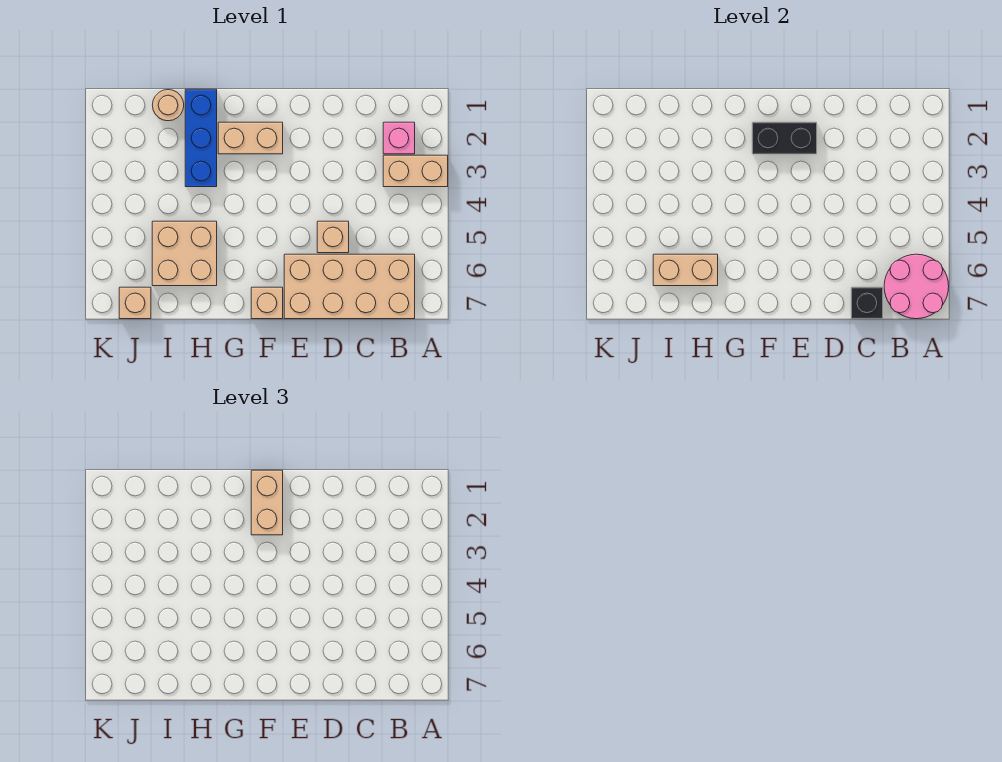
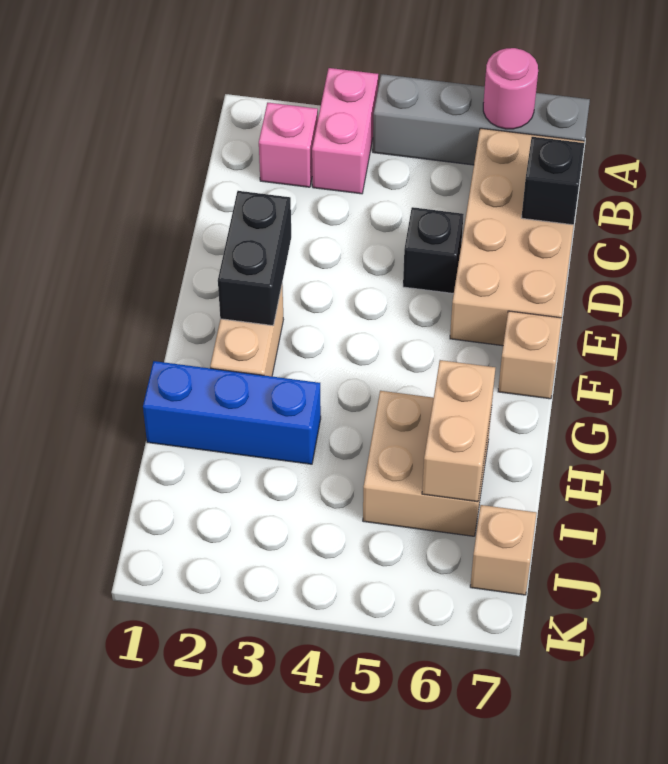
tan 1x2 brick [383,155,448,187] -> pink 1x2 brick [312,68,378,194]
none -> grey 1x4 brick [373,74,590,165]
pink 2x2 round brick [884,254,949,319] -> pink 1x1 round brick [483,48,538,129]
tan 1x1 brick [317,221,349,253] -> black 1x1 brick [403,207,464,294]
tan 1x2 brick [251,470,283,535] -> none
tan 1x1 round brick [152,90,184,121] -> none

